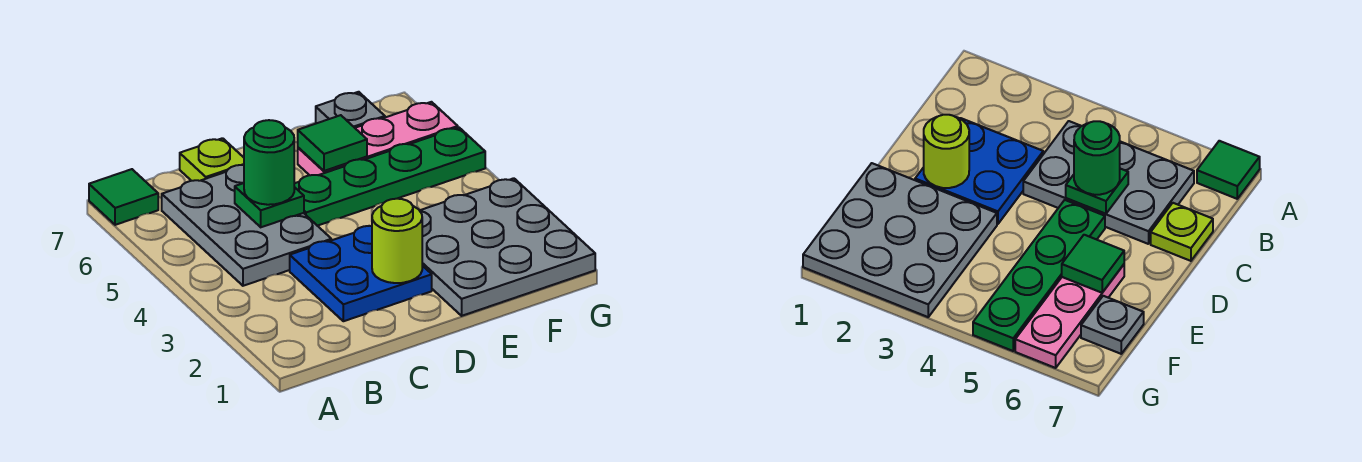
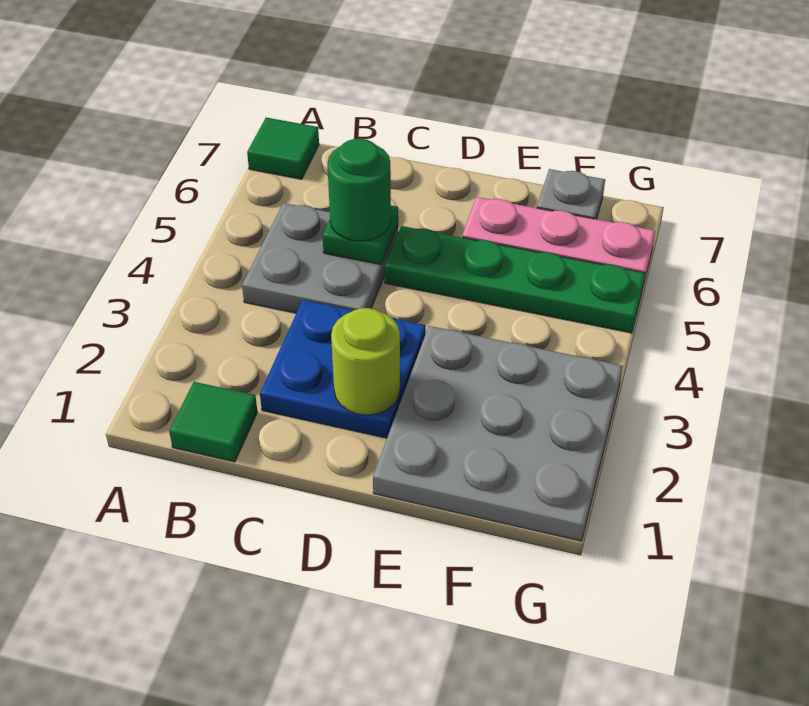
grey 2x3 plate [162,165,331,286] -> grey 2x2 plate [242,203,398,313]
lime 1x1 plate [180,138,244,181] -> none
green 1x1 tile [298,115,367,171] -> green 1x1 tile moved to [169,382,257,462]

